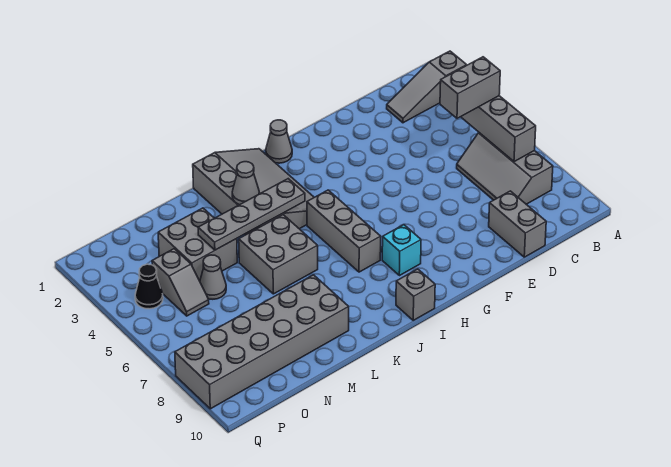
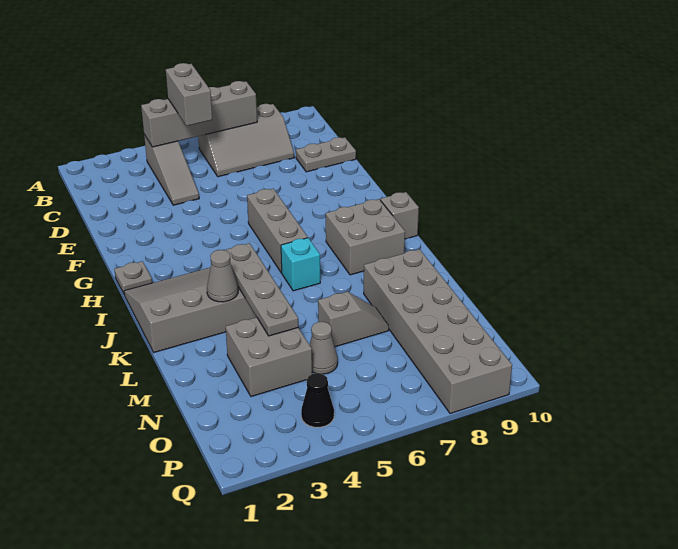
grey 1x3 slope [387,51,467,123] -> grey 1x3 slope moved to [144,135,199,205]
grey 1x2 brick [489,191,546,257] -> grey 1x2 plate [296,137,356,172]
grey 1x1 cone [266,120,292,163] -> grey 1x1 plate [114,261,152,294]
cyan 1x1 brick [382,225,421,276] -> cyan 1x1 brick moved to [281,238,320,291]
grey 1x3 brick [307,190,381,272] -> grey 1x3 brick turned to [247,189,308,273]
grey 2x2 brick [239,215,318,294] -> grey 2x2 brick moved to [326,199,405,275]
grey 1x2 slope [152,249,209,316] -> grey 1x2 slope moved to [318,292,389,347]

